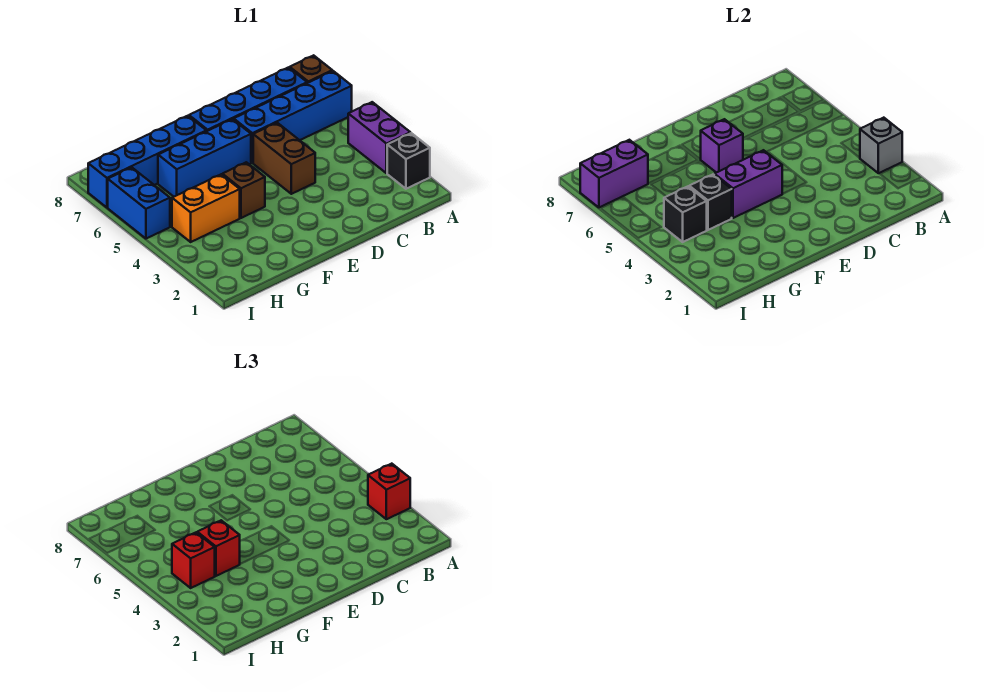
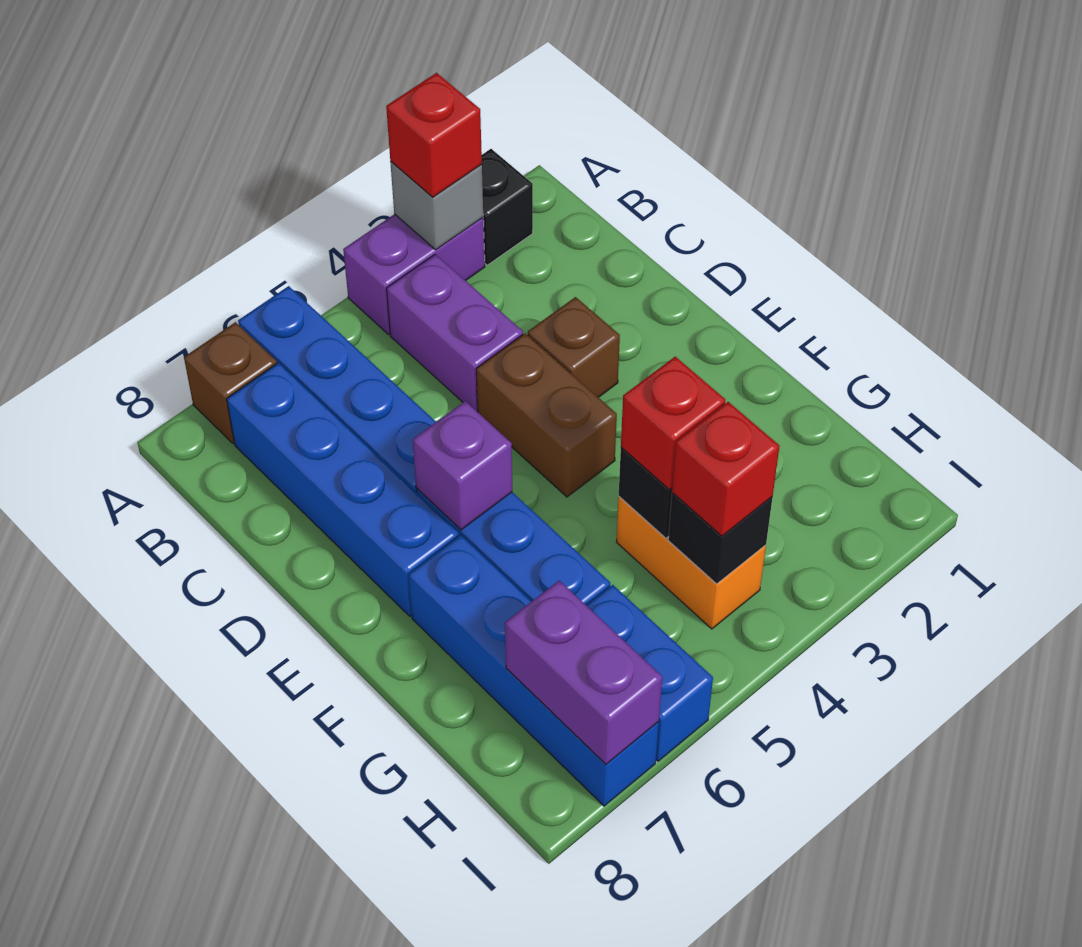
brown 1x2 brick [253,123,315,194] -> brown 1x2 brick turned to [476,333,617,497]
purple 1x2 brick [714,150,782,218] -> purple 1x2 brick moved to [387,254,523,412]
brown 1x1 brick [222,162,265,218] -> brown 1x1 brick moved to [528,297,620,397]
blue 1x2 brick [108,167,170,239] -> blue 1x2 brick turned to [586,585,713,761]

